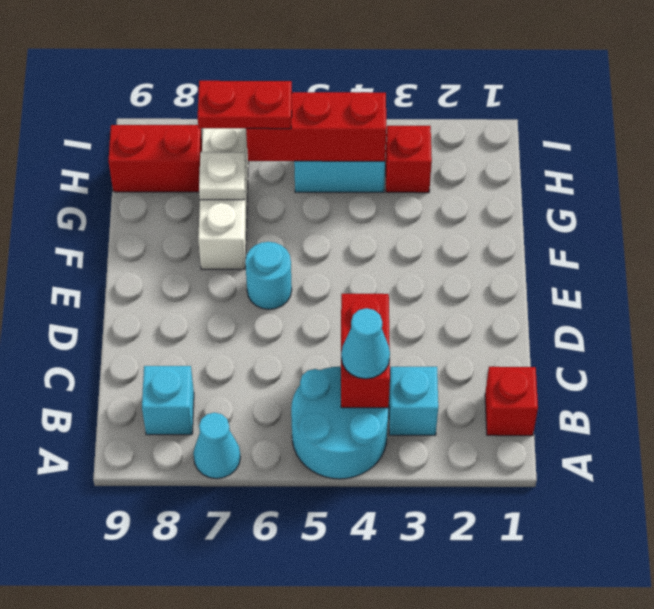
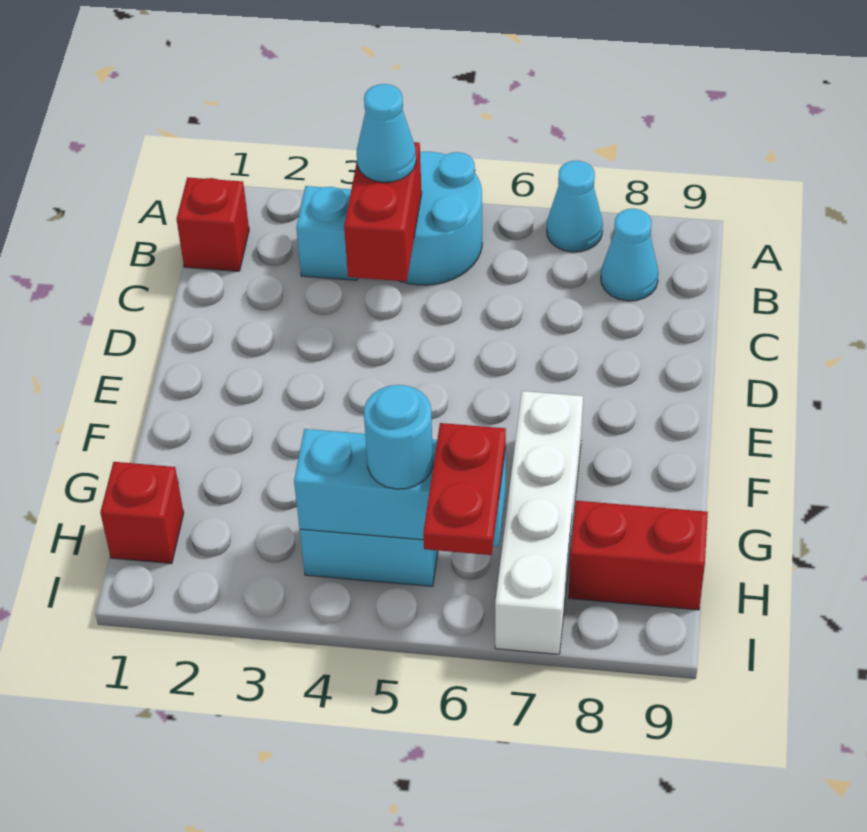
cyan 1x1 brick [142,366,194,435] -> cyan 1x1 cone [601,209,658,301]
cyan 1x1 round brick [245,242,292,309] -> cyan 1x1 round brick moved to [364,385,433,489]
white 1x1 plate [199,152,246,200] -> none
red 1x1 brick [386,126,432,193] -> red 1x1 brick moved to [100,462,184,564]
red 1x3 brick [246,92,386,161] -> cyan 1x3 brick [294,429,506,546]
red 1x2 plate [198,81,292,129] -> red 1x2 plate turned to [423,423,506,555]

